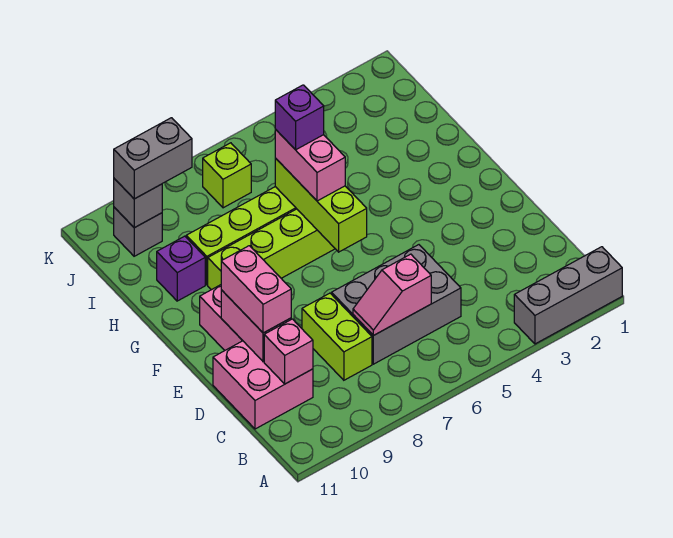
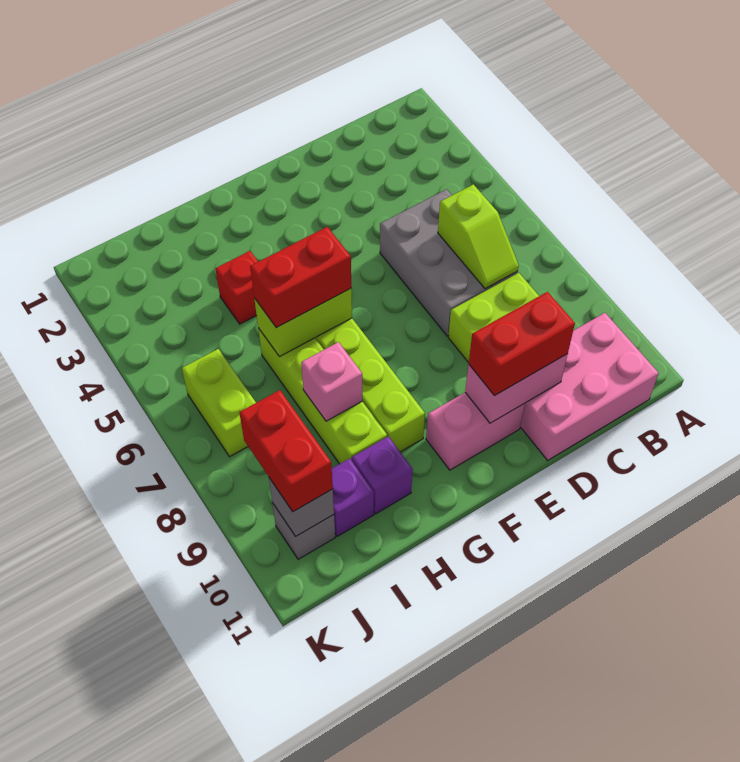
grey 1x3 brick [514,247,622,344] -> none
pink 1x2 slope [353,254,431,336] -> lime 1x2 slope [438,184,519,289]
pink 2x2 brick [213,341,313,429] -> pink 2x3 brick [520,313,659,460]
pink 1x1 brick [264,319,313,384] -> pink 1x1 brick moved to [301,342,362,421]
pink 1x2 brick [221,246,291,333] -> red 1x2 brick [469,292,575,396]
lime 1x3 brick [275,158,367,252] -> lime 1x2 brick [254,289,352,357]
pink 1x2 brick [275,129,345,201] -> red 1x2 brick [250,227,351,328]
none -> red 1x1 brick [215,251,258,324]
purple 1x1 brick [275,85,324,150] -> purple 1x1 brick moved to [332,458,374,537]
lime 1x1 brick [203,143,251,208] -> lime 1x2 brick [182,349,256,457]
grey 1x2 brick [114,118,192,199] -> red 1x2 brick [239,390,333,512]

